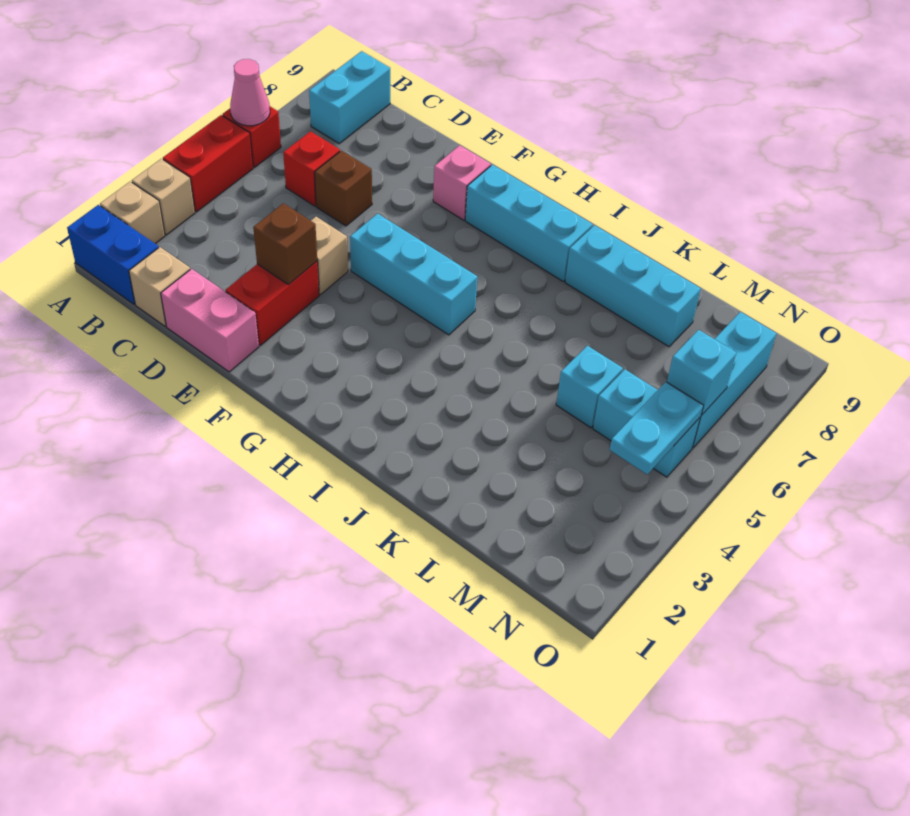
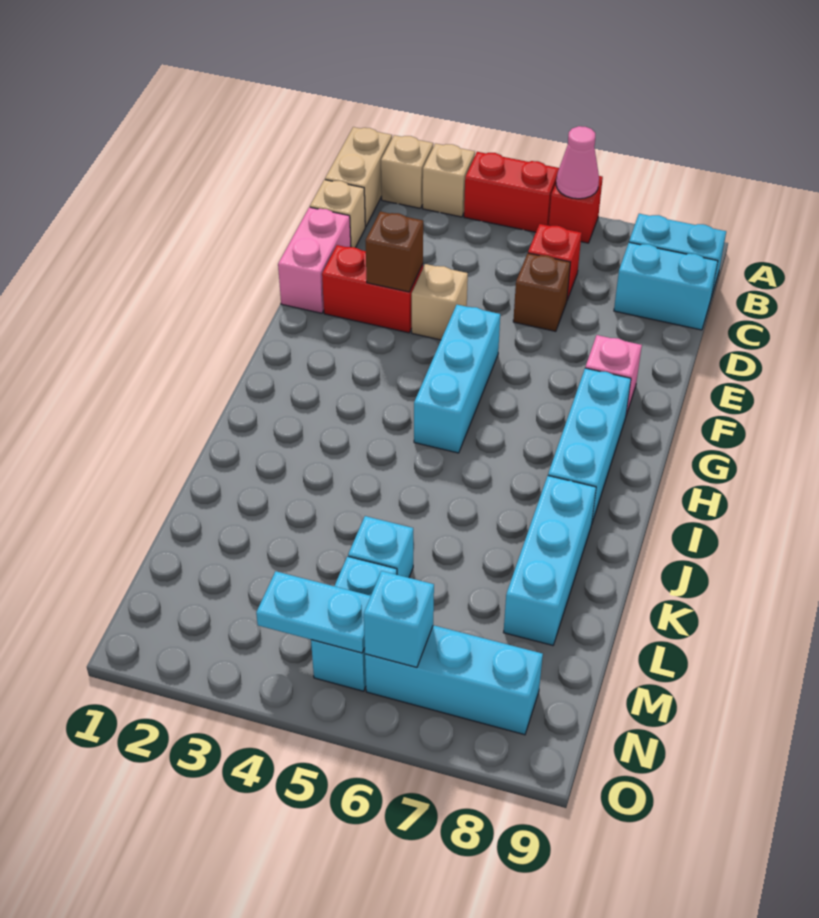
blue 1x2 brick [67,205,159,304] -> tan 1x2 brick [325,127,392,227]
none -> cyan 1x2 brick [614,242,718,330]

